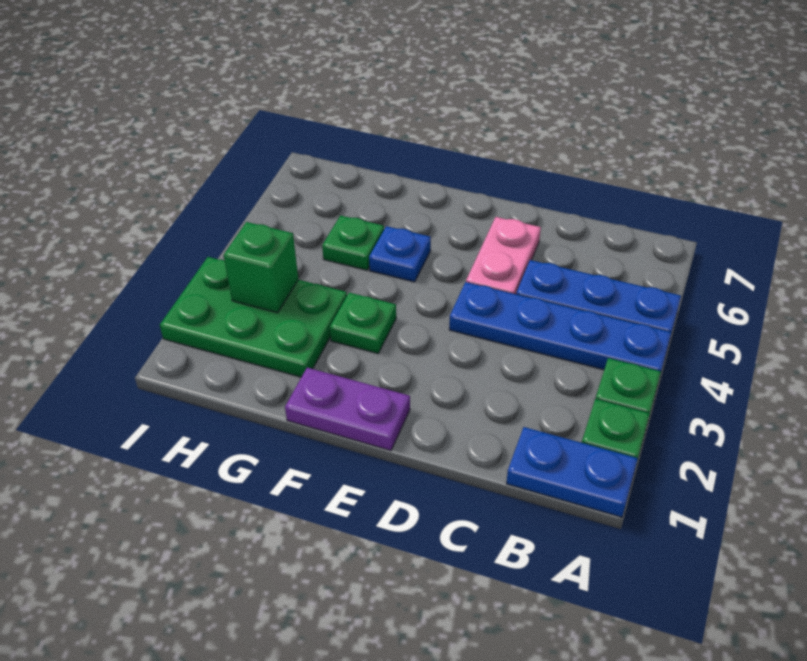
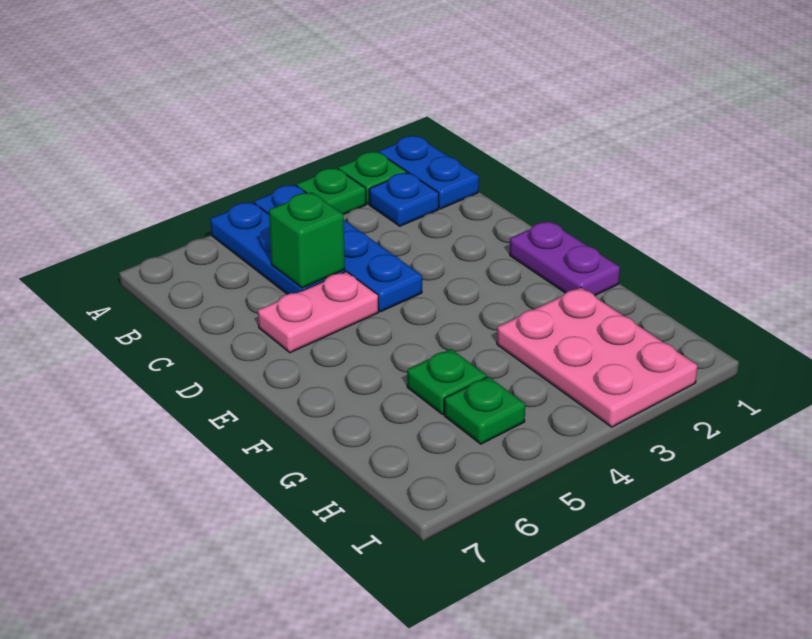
green 1x1 plate [330,293,396,353] -> green 1x1 plate moved to [444,377,525,444]
blue 1x1 plate [369,226,431,282] -> blue 1x1 plate moved to [369,173,439,226]
green 2x3 plate [160,257,347,377] -> pink 2x3 plate [497,287,697,427]
green 1x1 brick [224,222,298,313] -> green 1x1 brick moved to [269,192,345,288]

